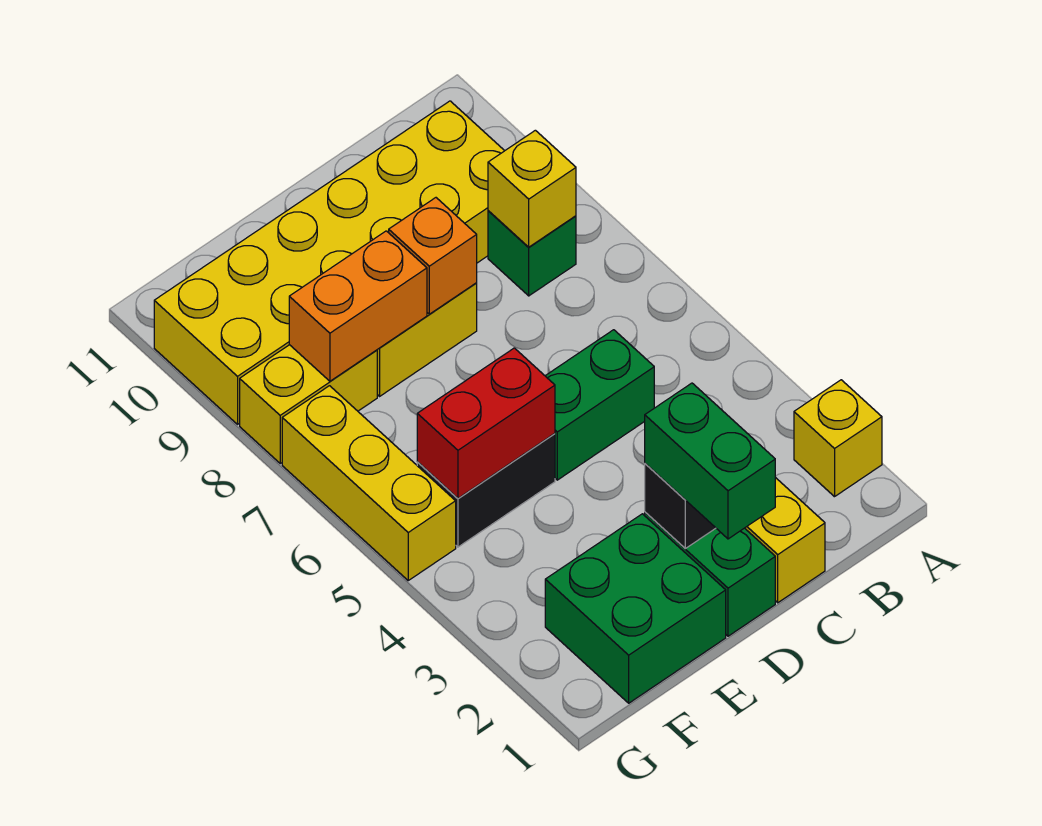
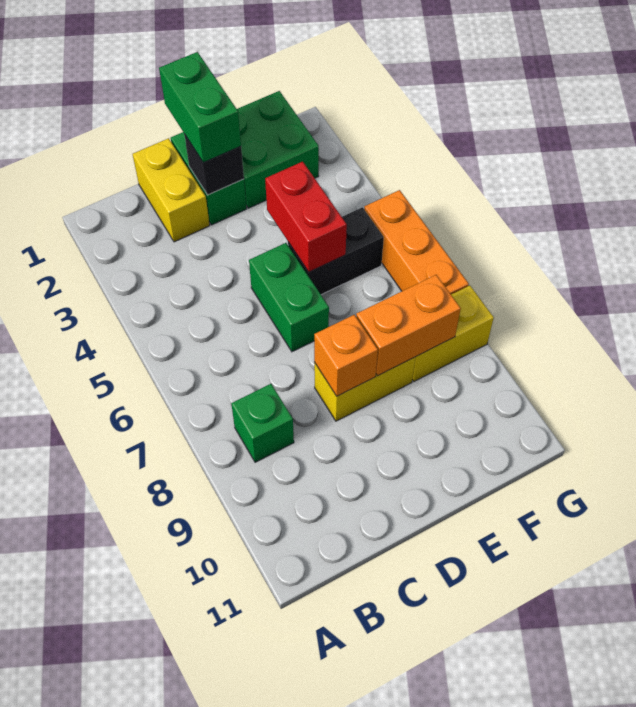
yellow 1x1 brick [794,380,882,497] -> none
yellow 1x1 brick [488,130,576,247] -> none
yellow 2x6 brick [154,101,504,424] -> none
green 1x2 brick [546,330,654,480] -> green 1x2 brick turned to [249,243,329,352]
red 1x2 brick [417,348,555,498] -> red 1x2 brick turned to [265,162,347,272]
yellow 1x3 brick [282,386,456,580] -> orange 1x3 brick [364,190,469,294]

